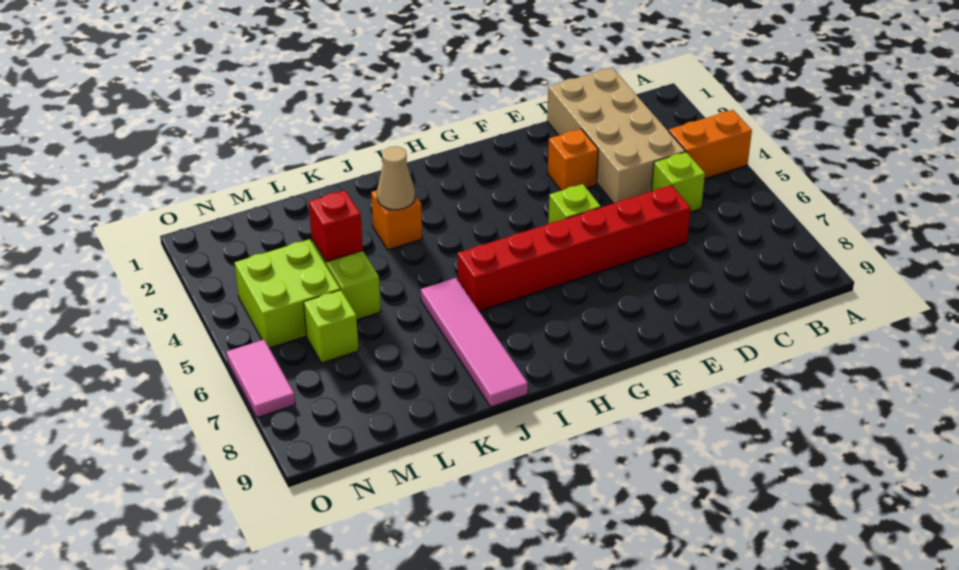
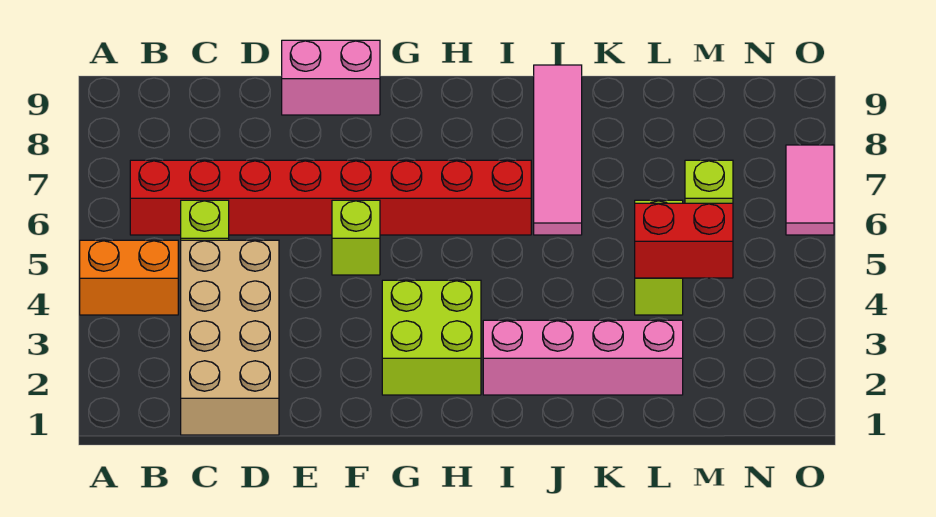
red 1x6 brick [458,185,691,311] -> red 1x8 brick [130,160,531,235]
orange 1x1 brick [548,129,598,191] -> none
none -> pink 1x2 brick [282,40,380,115]
none -> pink 1x4 brick [483,320,683,395]
orange 1x1 brick [371,190,422,250] -> none
tan 1x1 cone [377,146,415,210] -> none
red 1x1 brick [309,190,363,262] -> red 1x2 brick [635,203,733,278]
lime 2x2 brick [234,239,340,348] -> lime 2x2 brick moved to [382,280,481,395]

